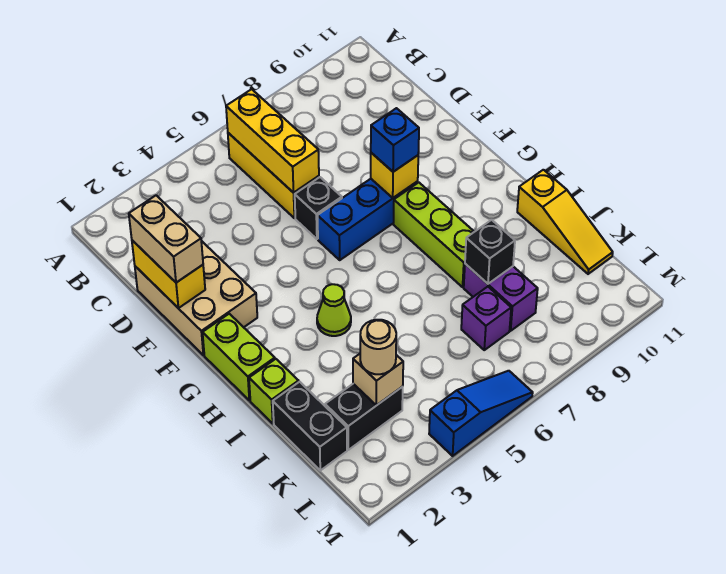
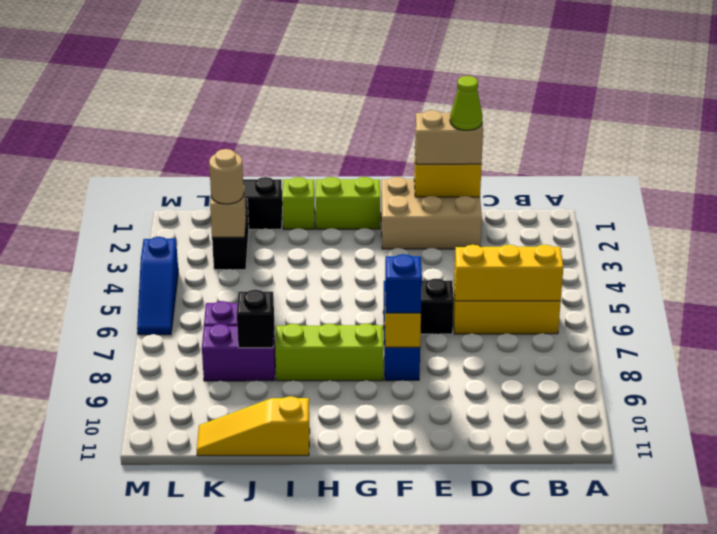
lime 1x1 cone [317,284,351,336] -> lime 1x1 cone moved to [450,76,483,130]

